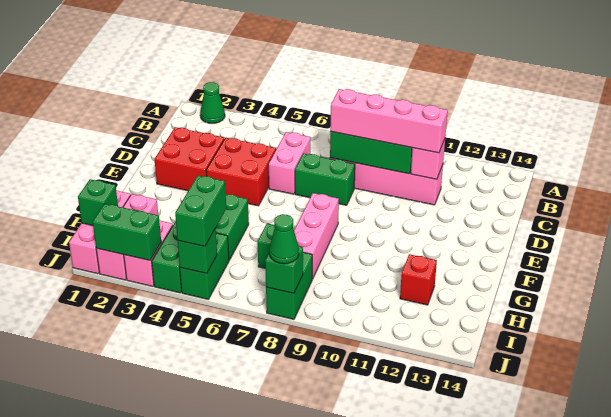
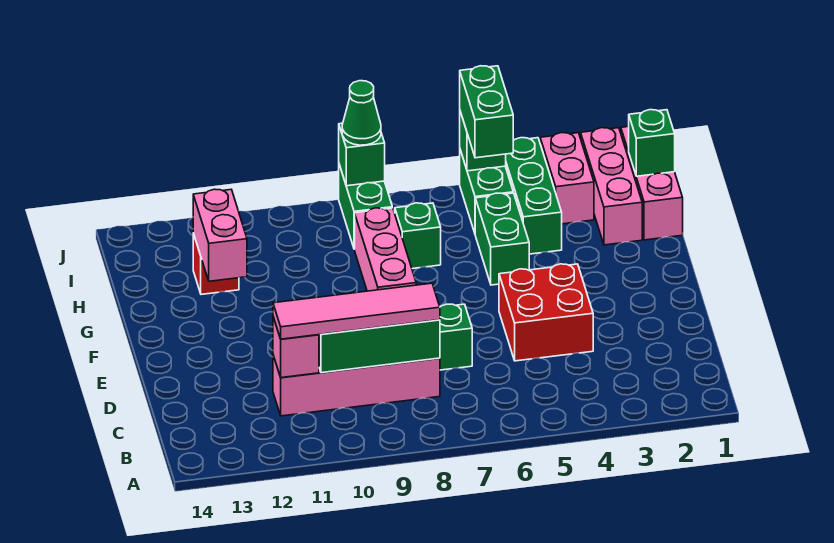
green 1x1 cone [200,82,225,123] -> none
pink 1x2 brick [269,132,310,194] -> pink 1x2 brick moved to [193,189,247,281]
pink 1x4 brick [330,89,448,153] -> pink 1x4 tile [273,283,440,339]
red 2x2 brick [154,127,224,191] -> none
green 1x2 brick [93,204,161,260] -> none

